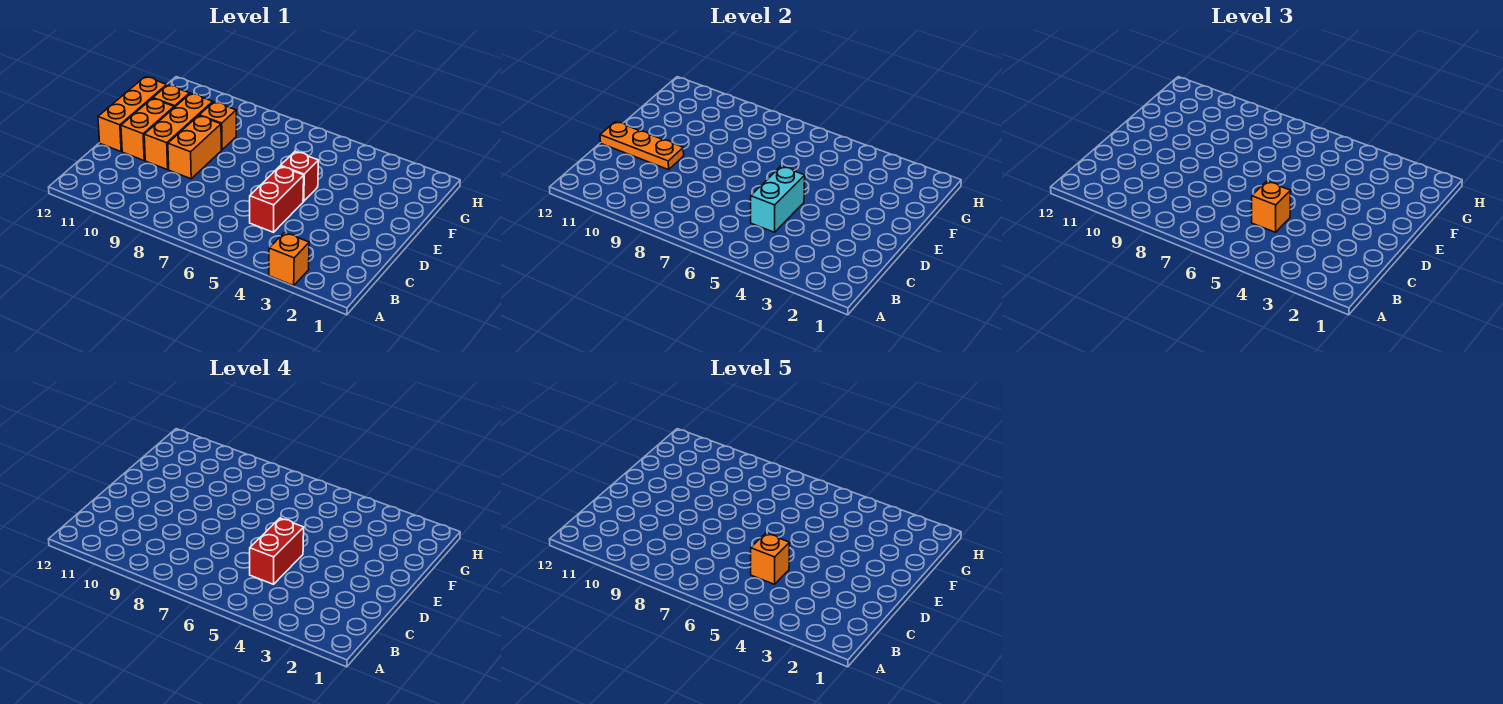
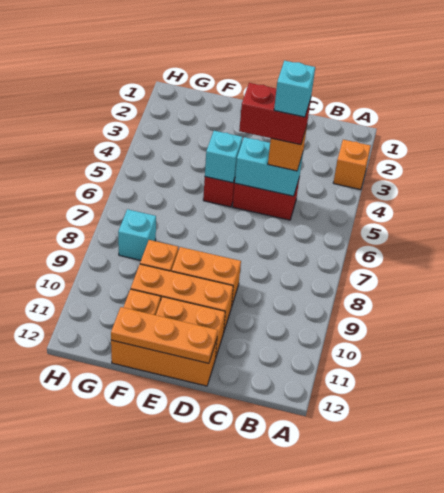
orange 1x1 brick [751,533,790,584] -> cyan 1x1 brick [274,61,315,117]
orange 1x3 plate [600,122,684,170] -> orange 1x3 plate turned to [111,307,218,363]
none -> cyan 1x1 brick [205,131,242,183]
none -> cyan 1x1 brick [118,209,156,260]

